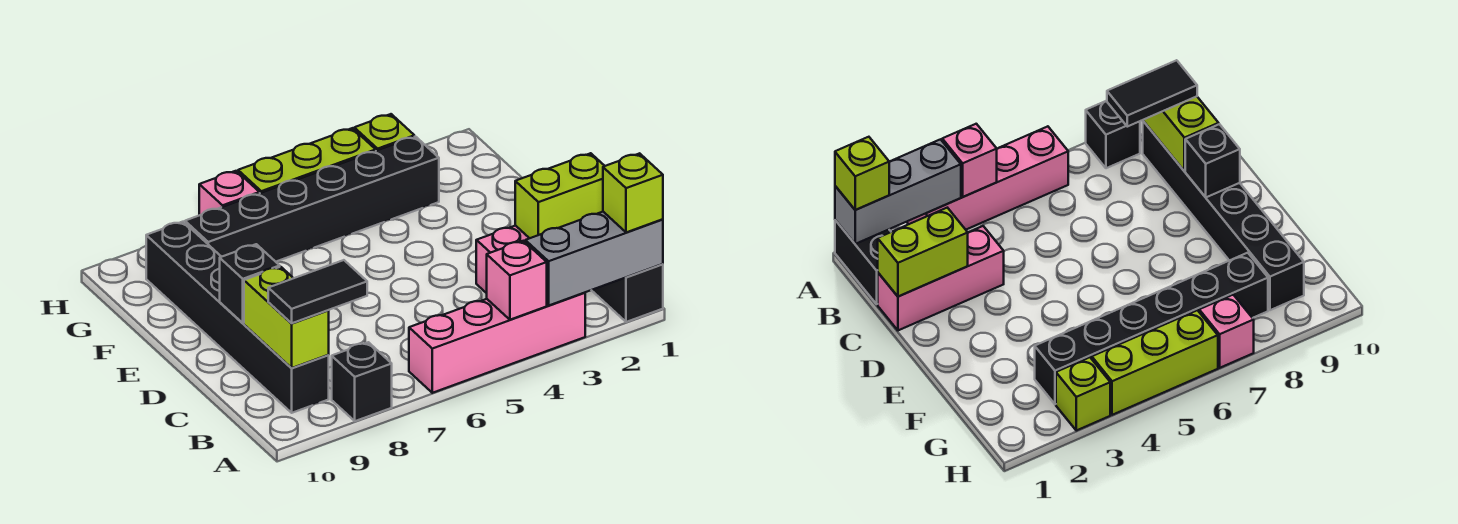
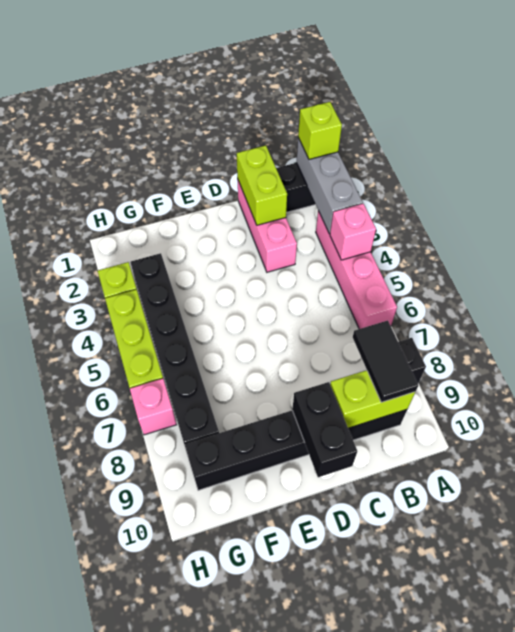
black 1x1 brick [220,244,280,323] -> black 1x2 brick [292,382,357,477]

